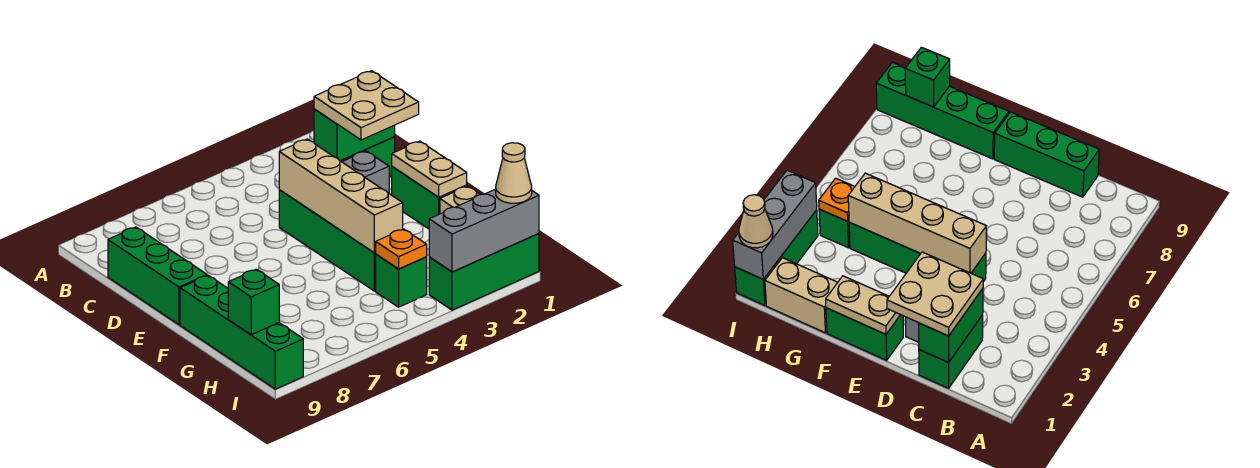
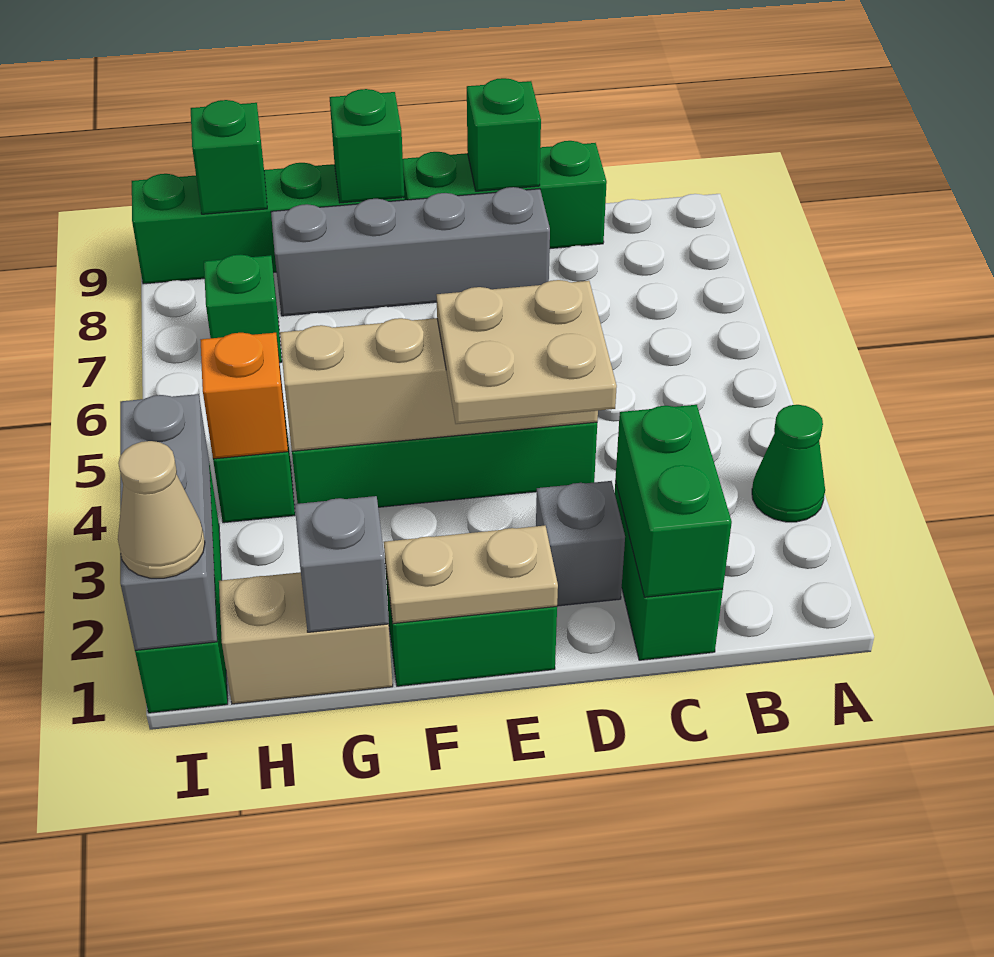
none -> green 1x1 cone [752,405,825,522]
tan 2x2 plate [314,71,419,140] -> tan 2x2 plate moved to [437,280,617,424]
none -> grey 1x4 brick [271,187,550,316]
none -> green 1x1 brick [467,78,541,191]
none -> green 1x1 brick [330,89,404,203]
none -> grey 1x1 brick [295,496,389,632]
orange 1x1 plate [376,229,427,269] -> orange 1x1 brick [201,333,288,459]
none -> green 1x1 brick [204,254,282,363]

